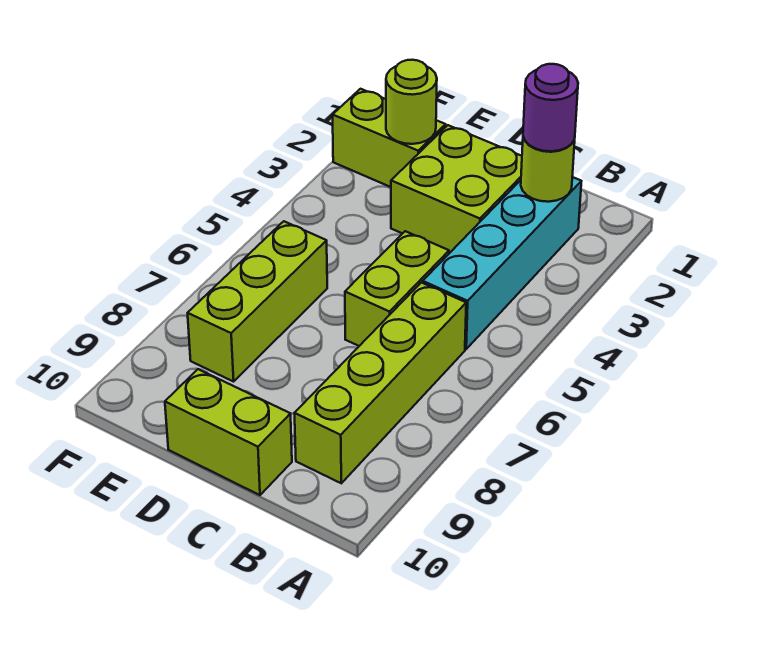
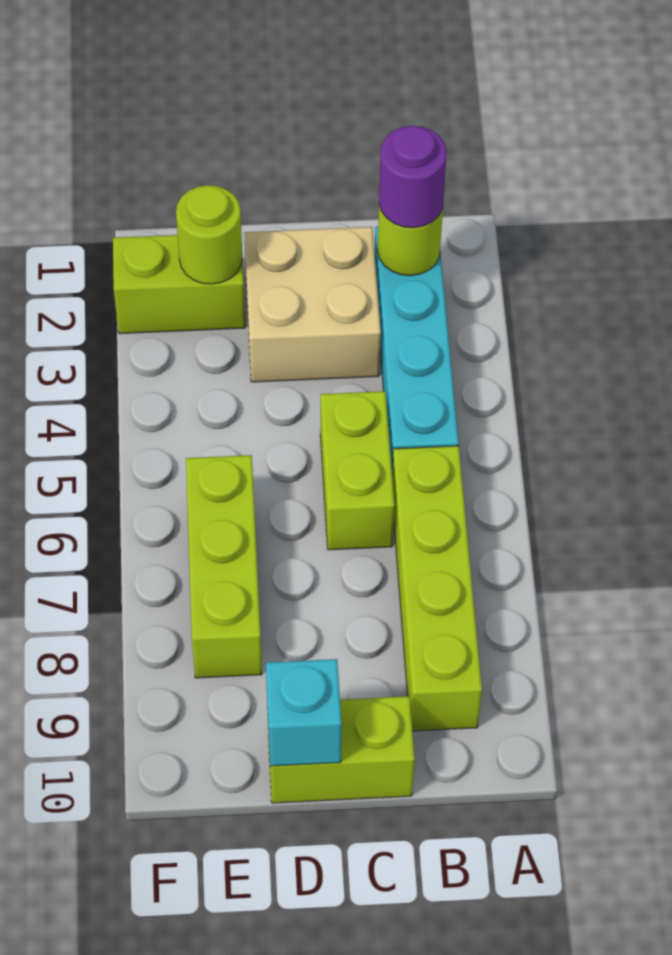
lime 2x2 brick [391,125,522,253] -> tan 2x2 brick [244,227,381,382]
none -> cyan 1x1 brick [266,659,341,766]

